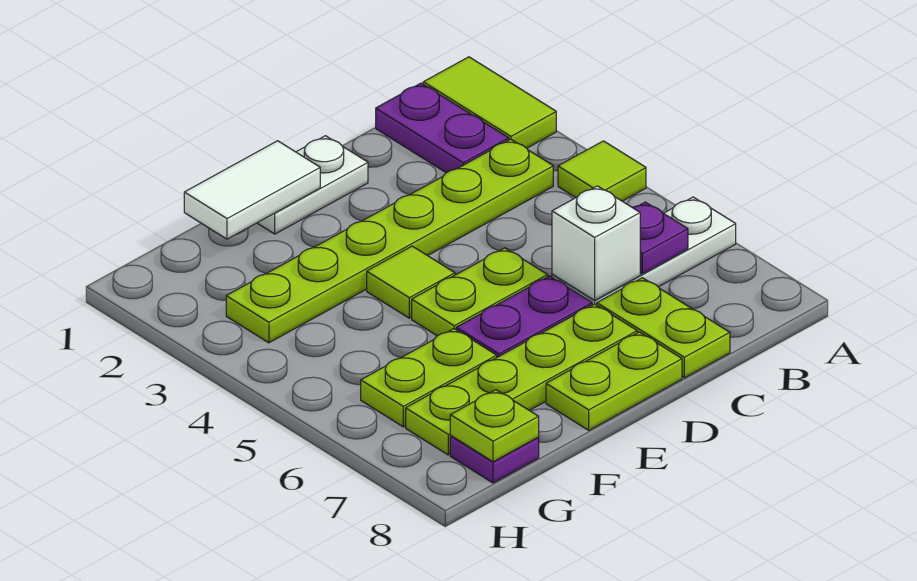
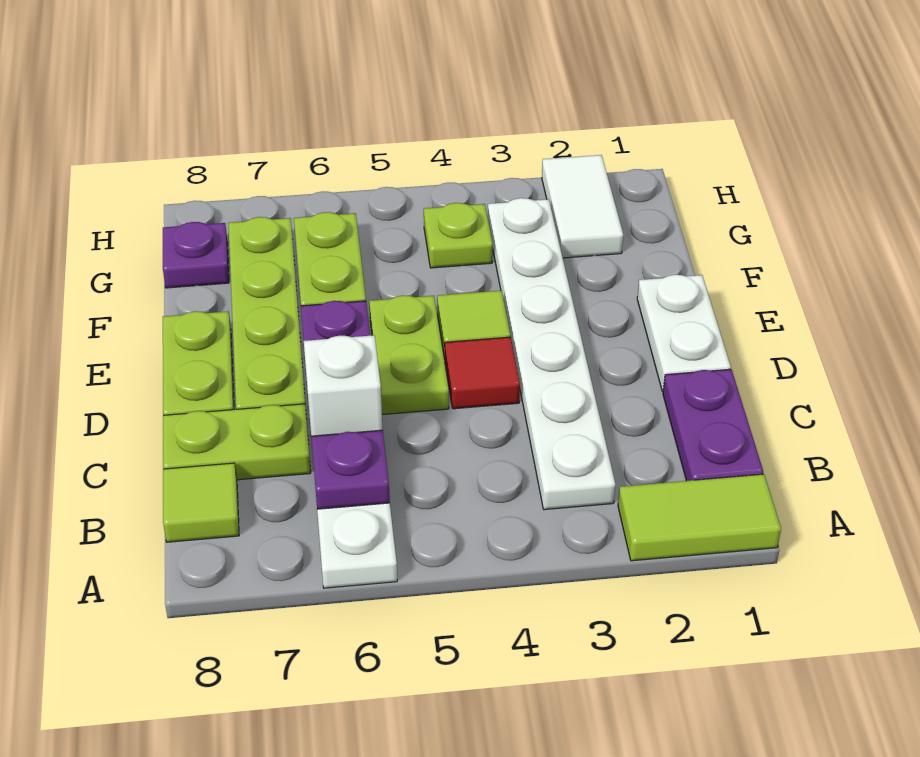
lime 1x1 tile [558,141,646,201] -> lime 1x1 tile moved to [163,463,239,542]
purple 1x2 plate [376,83,509,173] -> purple 1x2 plate turned to [663,369,763,481]
lime 1x6 plate [226,139,553,343] -> white 1x6 plate [488,198,615,510]
none -> red 1x1 tile [445,337,520,409]
white 1x2 tile [184,141,320,239] -> white 1x2 tile moved to [542,155,623,258]
lime 1x1 plate [450,390,539,462] -> lime 1x1 plate moved to [424,203,493,268]

